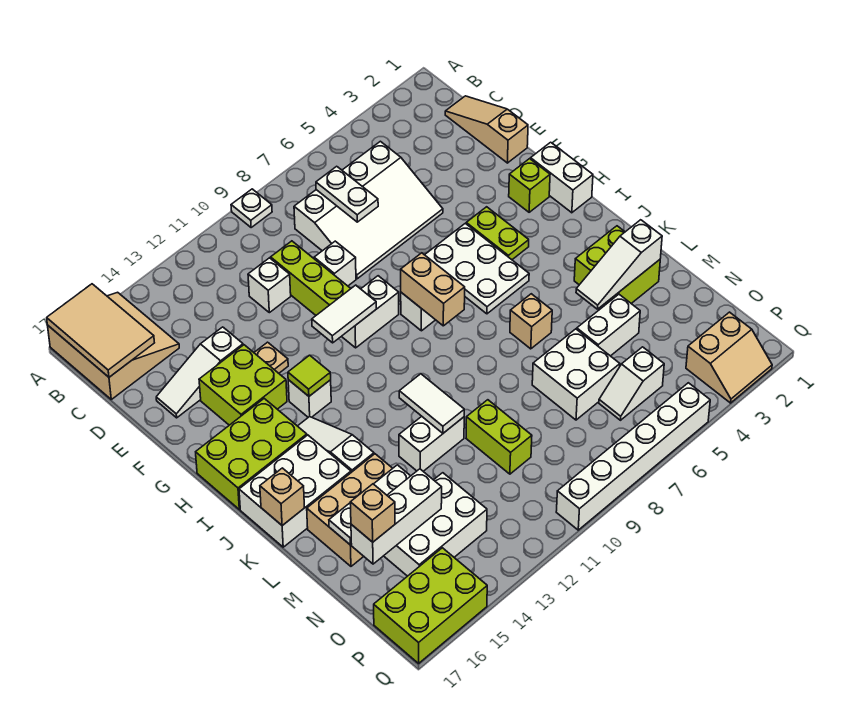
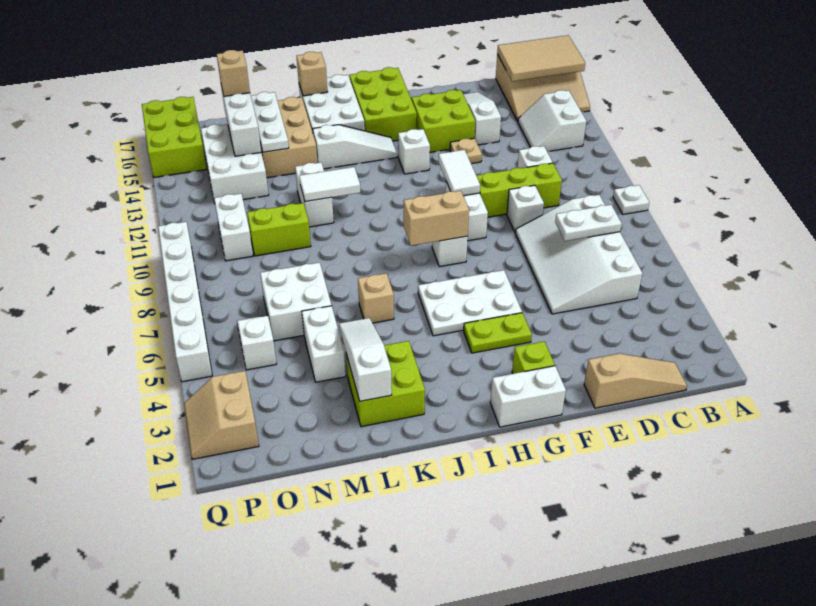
none -> white 2x2 slope [518,90,586,152]
lime 1x1 tile [288,355,331,396] -> none
none -> white 1x2 brick [214,194,253,261]

